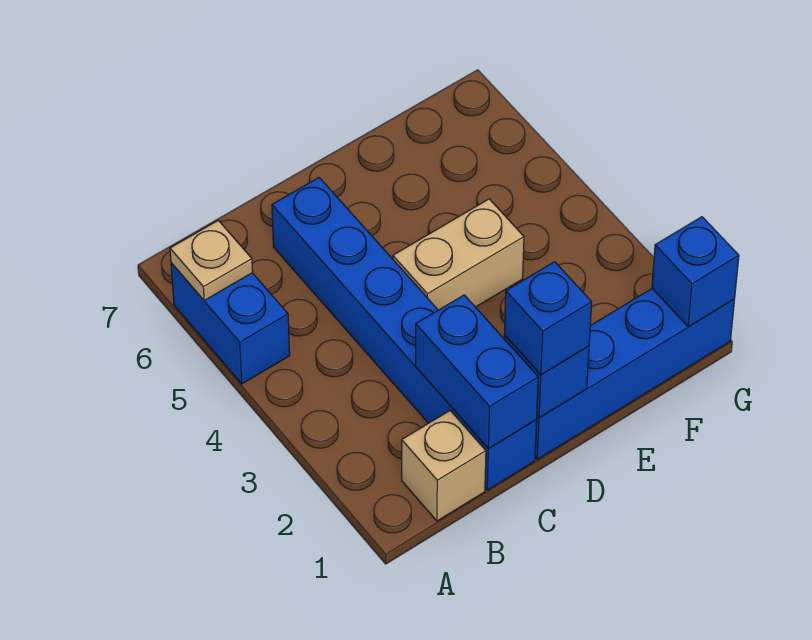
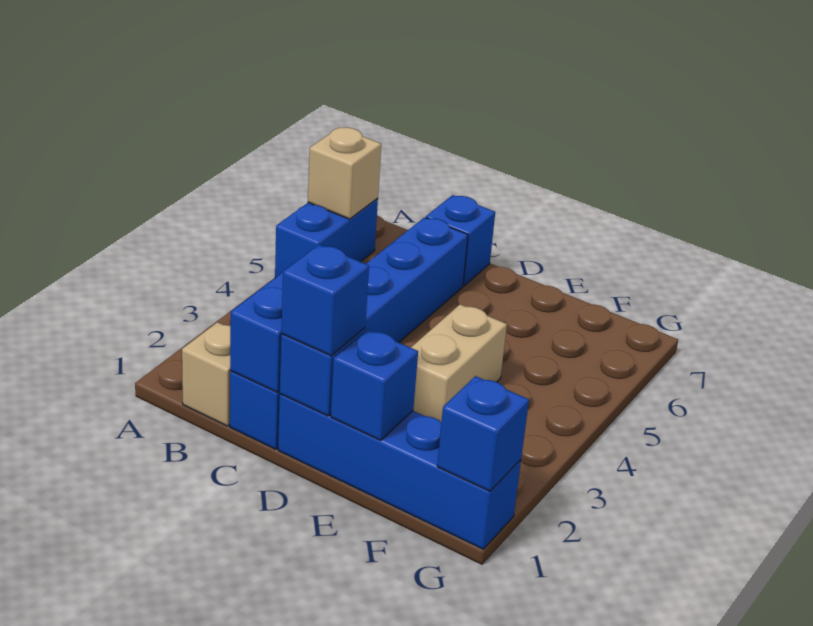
tan 1x1 plate [170,220,253,300] -> tan 1x1 brick [308,127,381,219]
none -> blue 1x1 brick [426,195,495,286]
tan 1x2 brick [393,199,524,310] -> tan 1x2 brick turned to [411,304,507,422]
none -> blue 1x1 brick [331,329,418,440]

